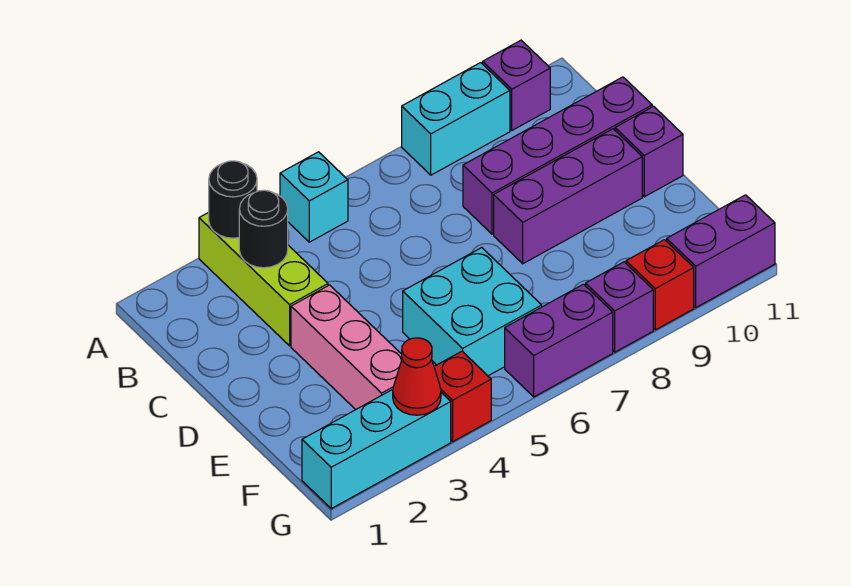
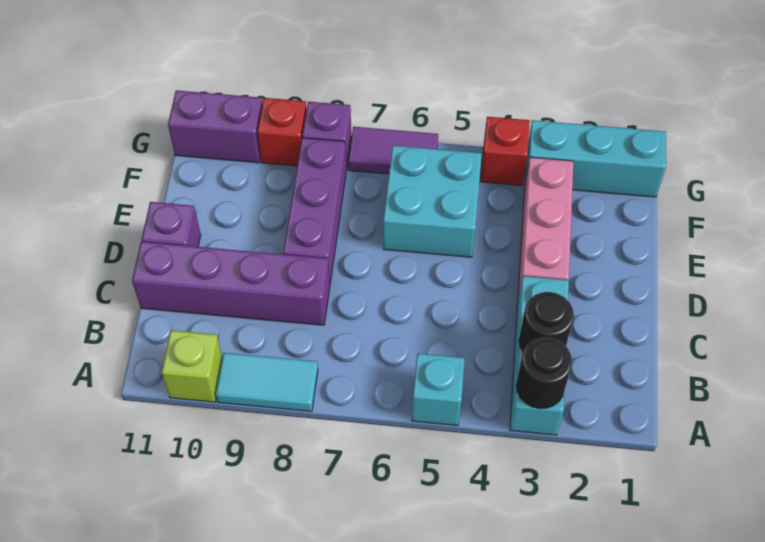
lime 1x3 brick [199,212,328,346] -> cyan 1x3 brick [510,276,569,435]
cyan 1x2 brick [402,63,510,175] -> cyan 1x2 tile [216,353,318,411]
purple 1x1 brick [483,40,550,130] -> lime 1x1 brick [162,330,222,402]
purple 1x3 brick [494,129,642,264] -> purple 1x3 brick turned to [283,138,346,283]
red 1x1 cone [393,338,441,415] -> none
purple 1x2 brick [505,284,613,397] -> purple 1x2 tile [348,127,438,174]

